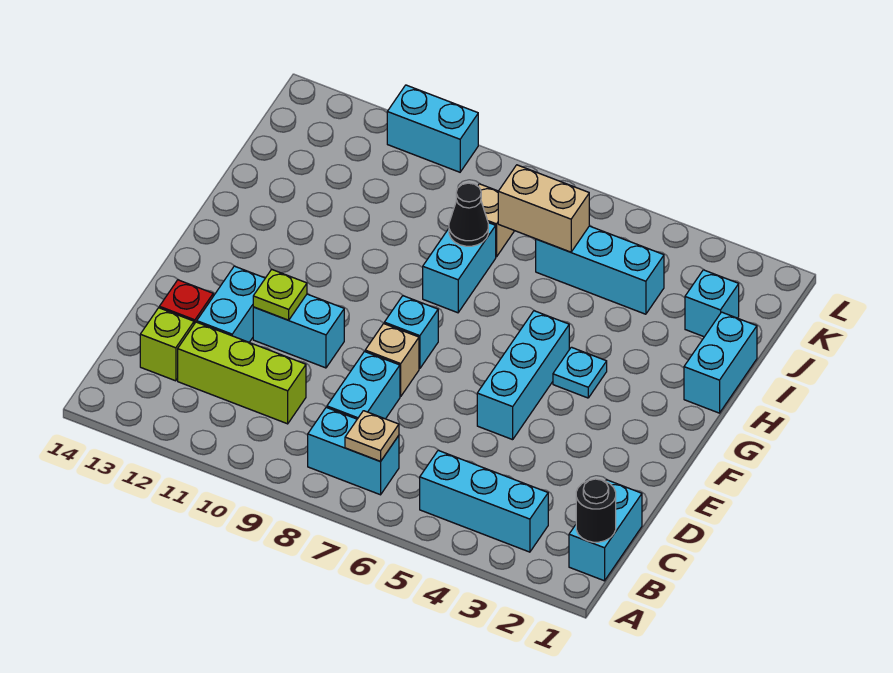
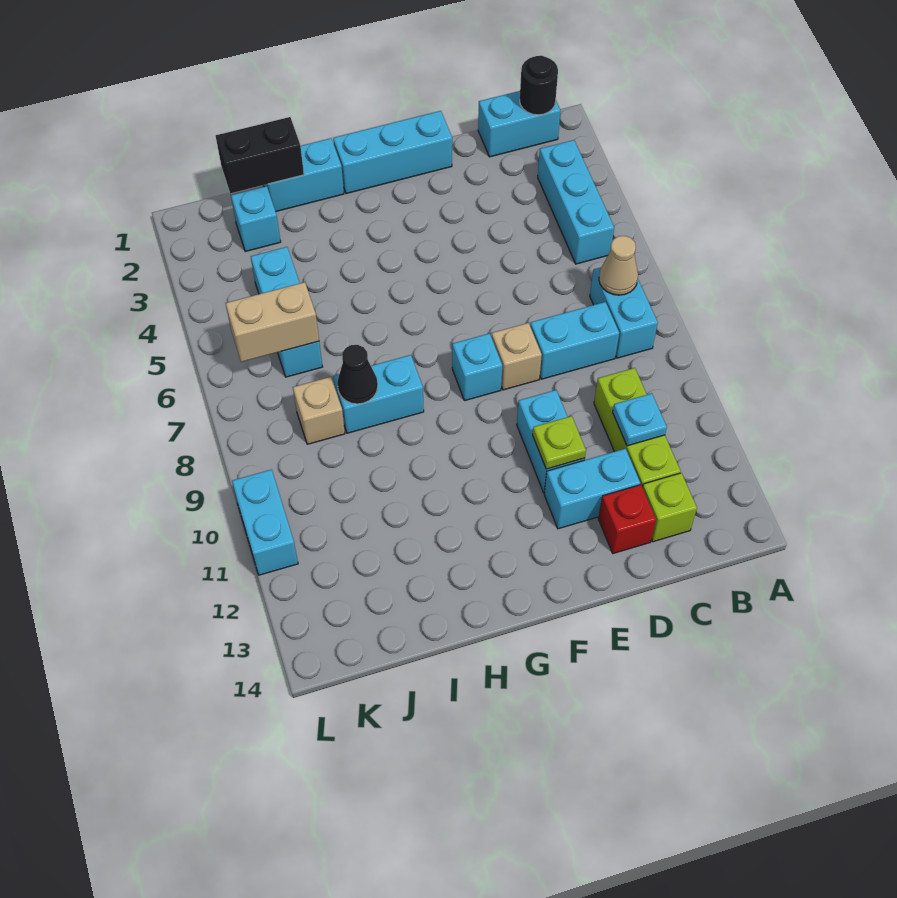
tan 1x1 plate [345,411,399,461] -> tan 1x1 cone [599,236,638,295]
cyan 1x3 brick [477,311,569,440] -> cyan 1x3 brick moved to [333,111,452,194]
cyan 1x1 plate [553,347,607,398] -> cyan 1x1 plate moved to [613,393,667,446]
none -> black 1x2 brick [216,117,304,193]
tan 1x2 brick [498,165,589,252] -> tan 1x2 brick turned to [225,282,319,362]

